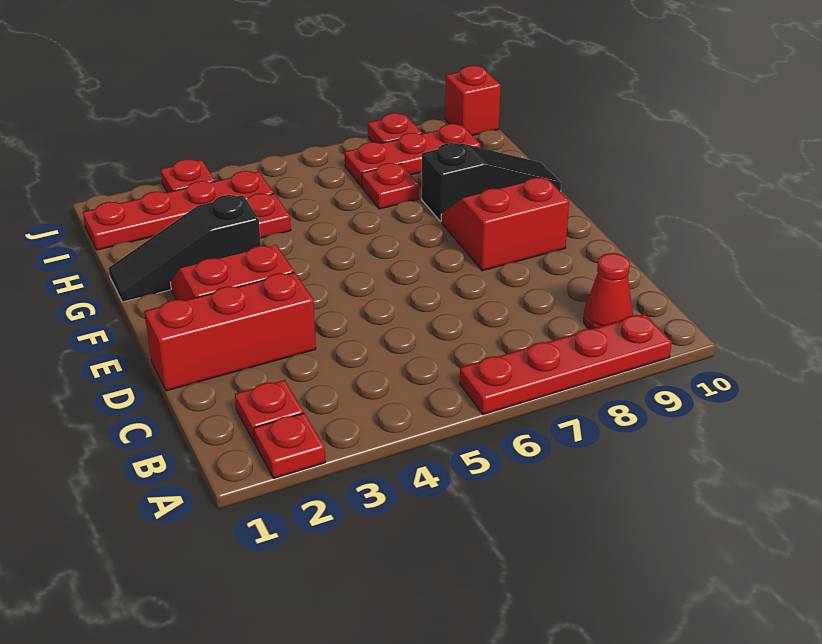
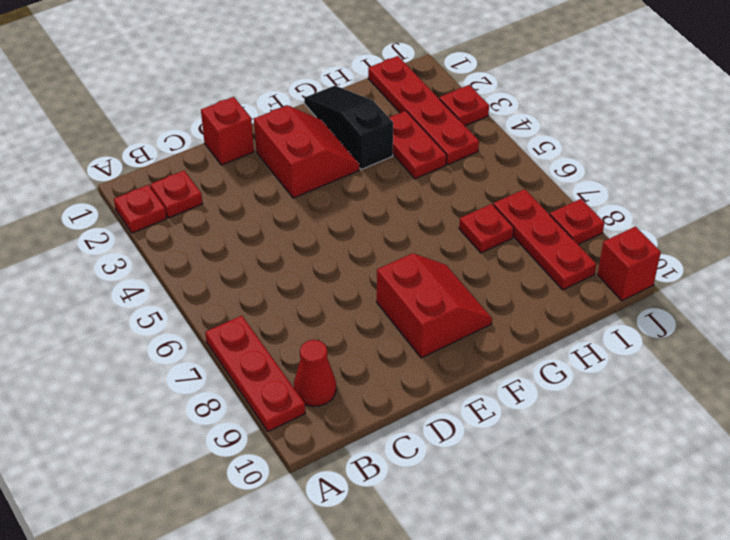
red 1x4 plate [460,314,672,414] -> red 1x3 plate [205,316,305,431]
red 1x3 brick [144,272,316,391] -> red 1x1 brick [201,97,254,165]
black 1x3 slope [422,143,561,222] -> none

